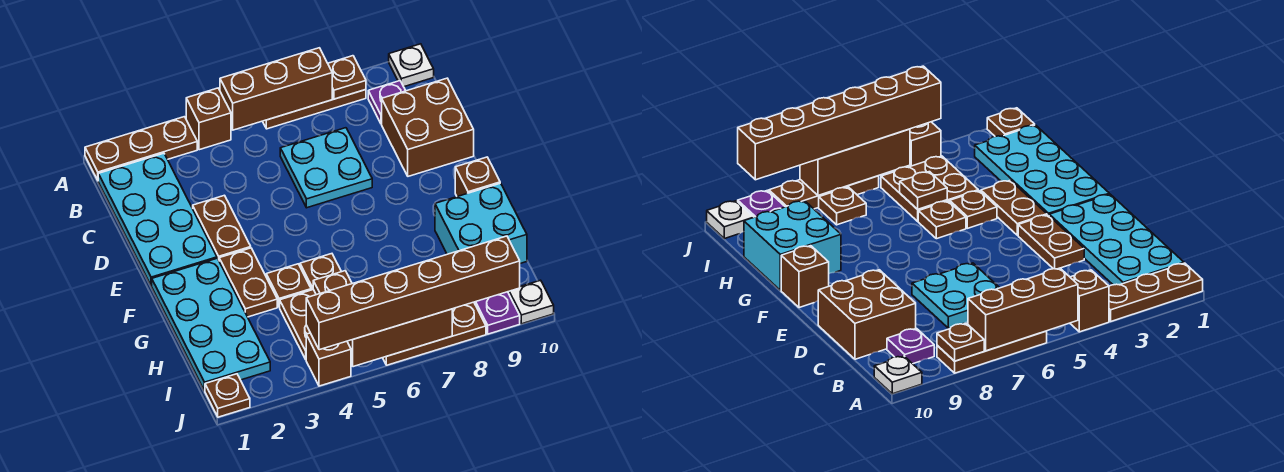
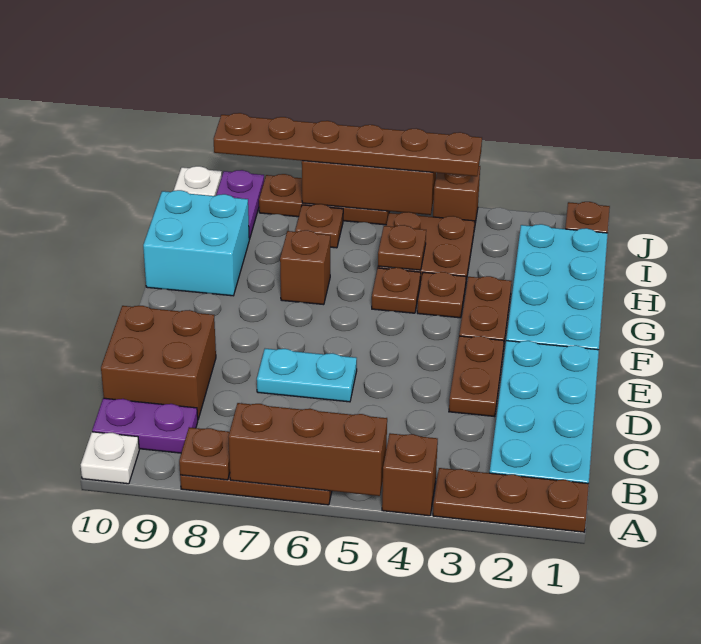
purple 1x1 plate [368,81,406,124] -> purple 1x2 plate [92,398,198,453]
cyan 2x2 plate [280,128,372,208] -> cyan 1x2 plate [257,349,357,402]
brown 1x1 brick [455,157,500,197] -> brown 1x1 brick moved to [280,230,330,305]
brown 1x6 brick [306,236,520,350] -> brown 1x6 plate [214,113,482,176]

